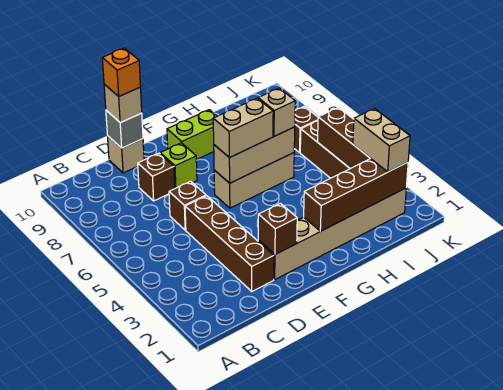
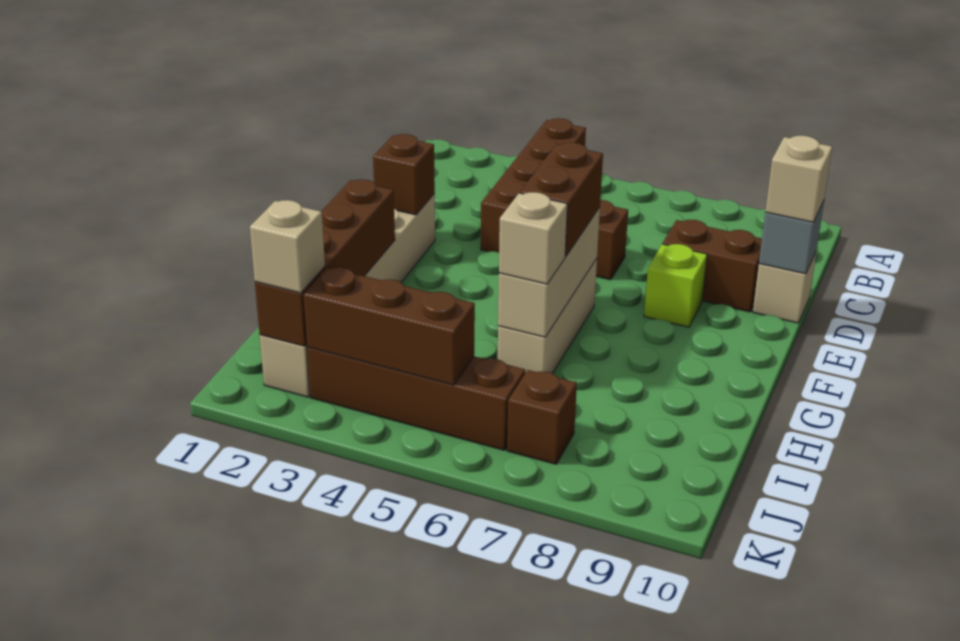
brown 1x4 brick [185,196,274,291] -> brown 1x4 brick turned to [481,118,586,252]
brown 1x1 brick [138,153,175,201] -> brown 1x2 brick [663,220,762,312]
orange 1x1 brick [102,48,141,96] -> none
tan 1x2 brick [213,98,273,158] -> brown 1x2 brick [520,142,603,256]
lime 1x2 brick [167,110,217,160] -> none
tan 1x2 brick [353,109,410,172] -> tan 1x1 brick [250,200,325,293]

